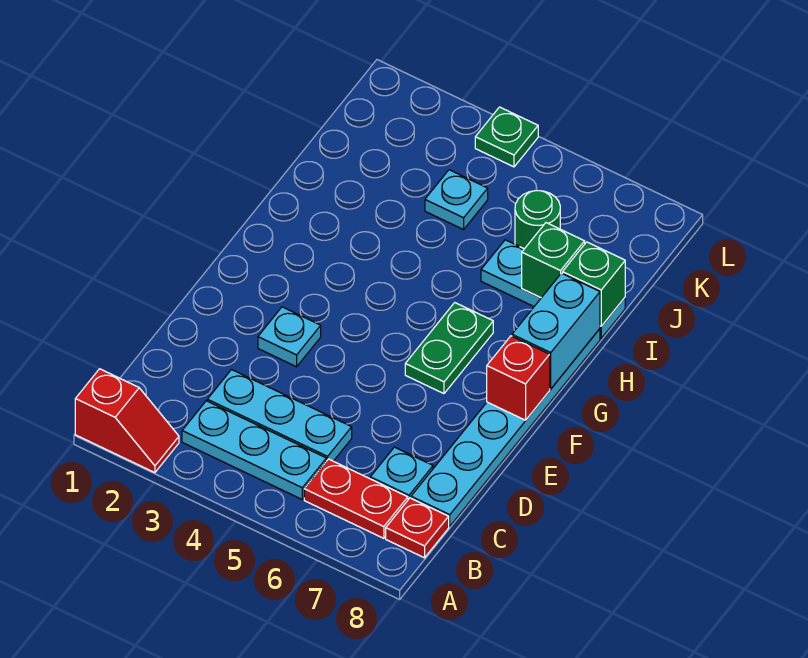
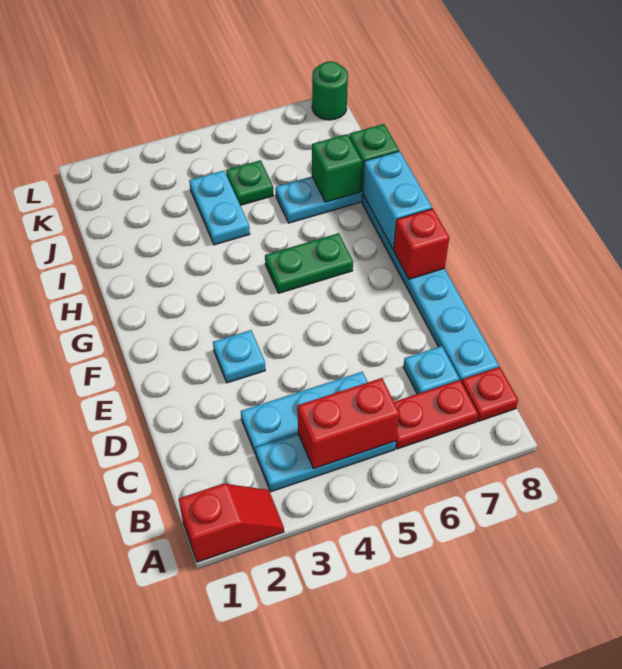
none -> red 1x2 brick [298,378,399,469]
green 1x2 plate [405,303,493,394] -> green 1x2 plate turned to [265,233,353,293]
cyan 1x1 plate [425,170,488,230] -> cyan 1x2 plate [189,171,250,245]
green 1x1 round brick [515,191,560,249] -> green 1x1 round brick moved to [312,61,348,120]
green 1x1 plate [475,107,538,167] -> green 1x1 plate moved to [226,160,273,205]

